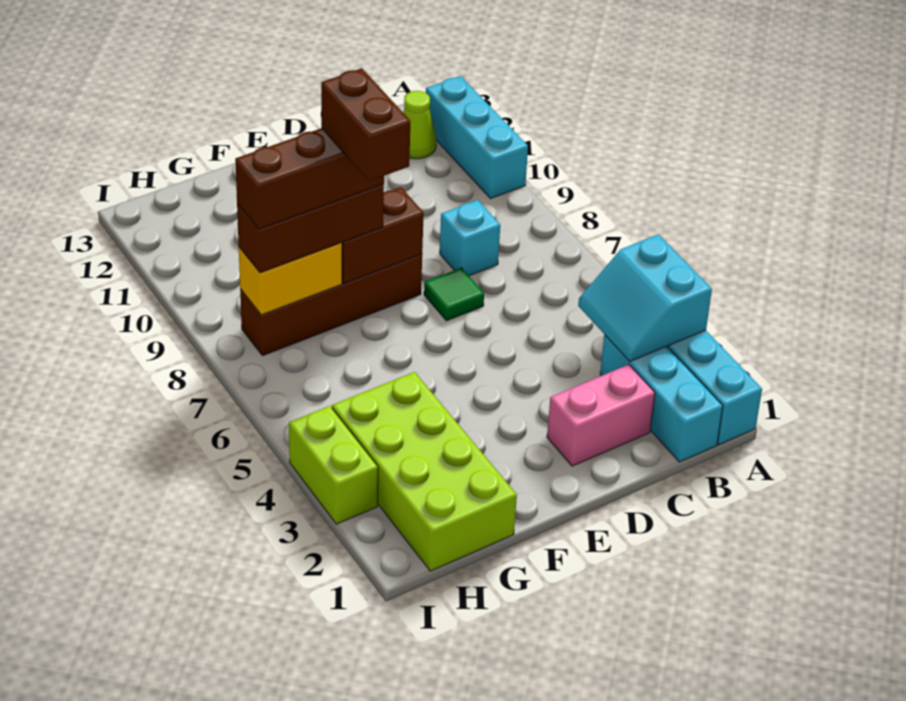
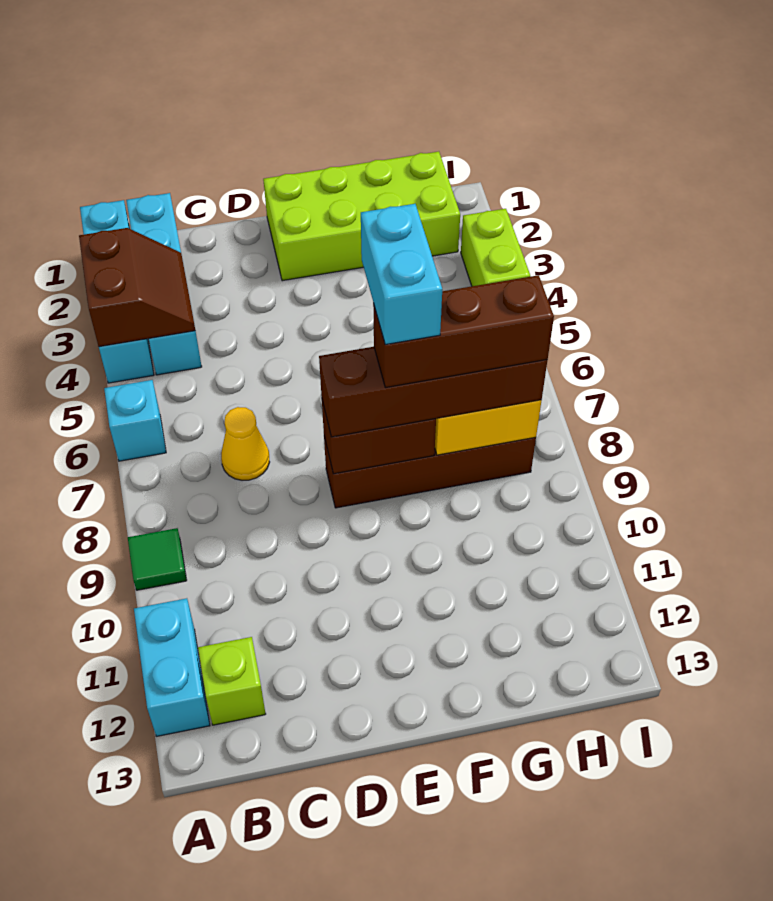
cyan 2x2 slope [578,235,712,361] -> brown 2x2 slope [79,228,195,347]
cyan 1x3 brick [426,76,528,198] -> cyan 1x2 brick [134,598,210,736]
cyan 1x3 brick [600,335,723,462] -> cyan 1x4 brick [126,193,202,375]
lime 1x1 cone [403,91,436,159] -> lime 1x1 brick [198,637,266,725]
pink 1x2 brick [547,365,655,466] -> none
none -> yellow 1x1 cone [221,407,270,480]
cyan 1x1 brick [440,200,500,276] -> cyan 1x1 brick moved to [104,380,166,461]
green 1x1 tile [424,268,484,321] -> green 1x1 tile moved to [128,528,187,590]
brown 1x2 brick [321,68,410,181] -> cyan 1x2 brick [361,204,442,344]
brown 1x3 brick [237,184,384,273] -> brown 1x4 brick [319,347,547,437]
lime 2x4 brick [332,372,517,571] -> lime 2x4 brick turned to [263,152,460,281]

